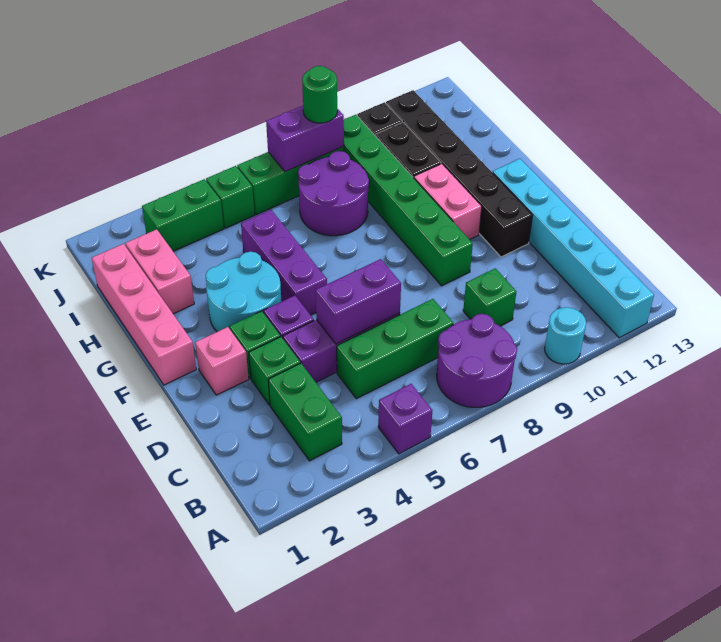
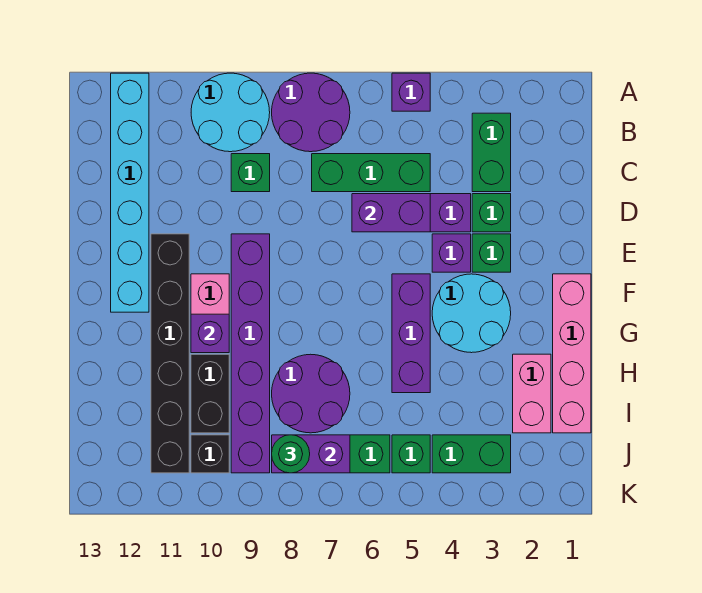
cyan 1x1 round brick [545,307,586,364] -> cyan 2x2 round brick [191,73,270,152]
pink 1x1 brick [195,327,249,395] -> none
green 1x6 brick [344,115,473,286] -> purple 1x6 brick [231,234,270,473]
none -> purple 1x1 brick [191,314,229,353]

